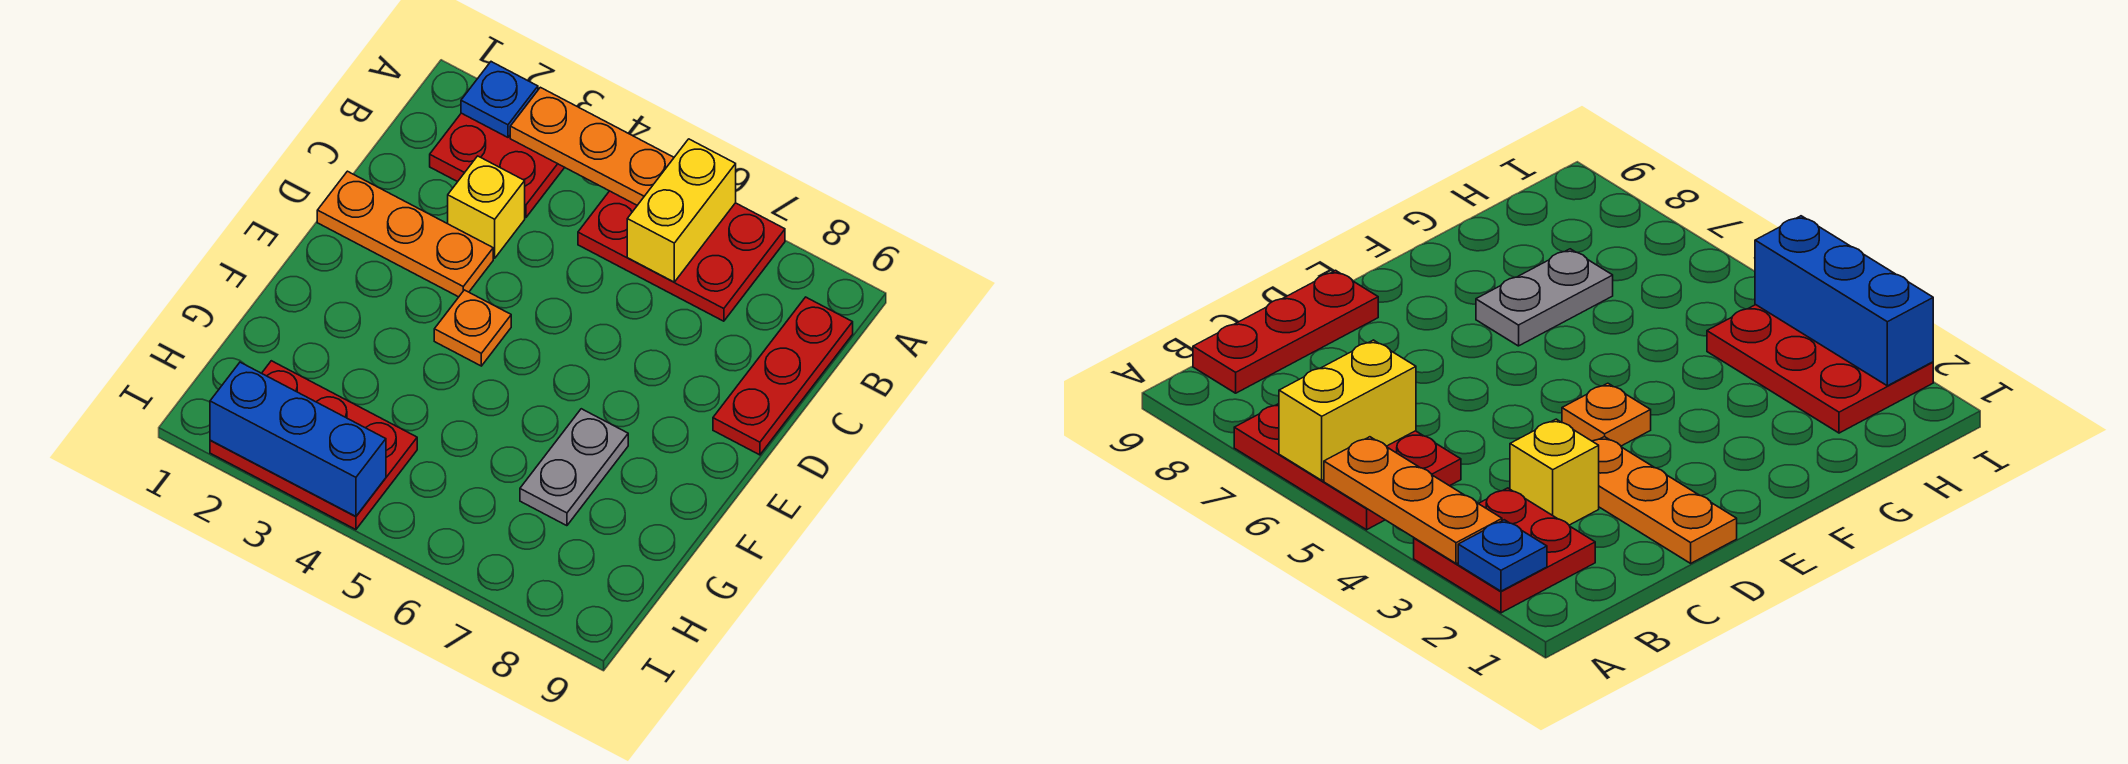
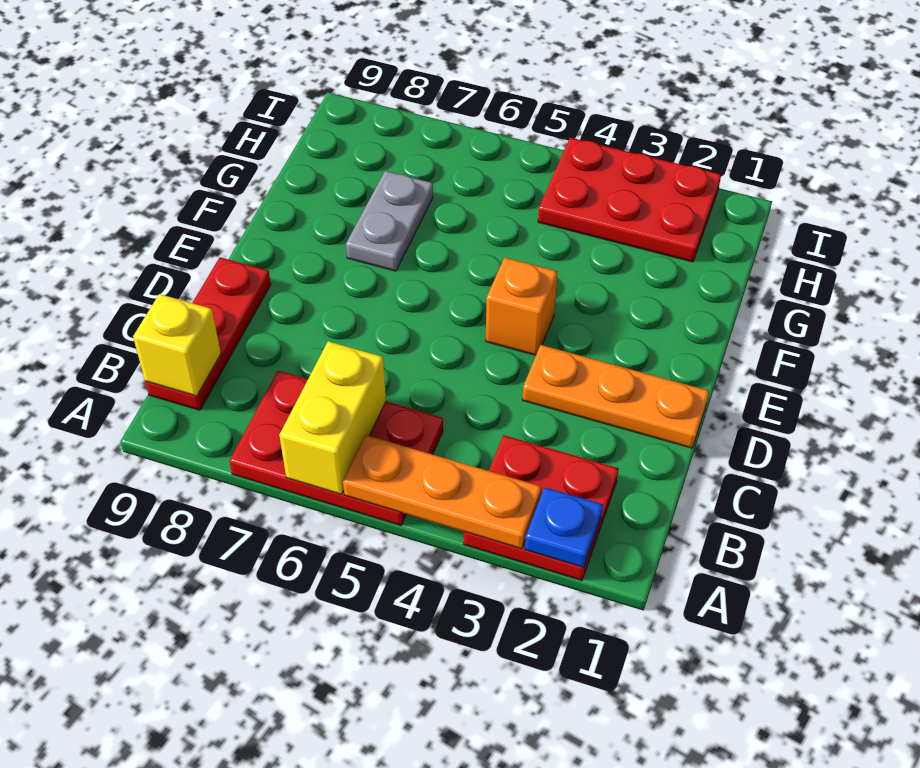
yellow 1x1 brick [448,156,525,258] -> yellow 1x1 brick moved to [133,294,221,396]
orange 1x1 plate [434,290,511,366] -> orange 1x1 brick [486,258,557,355]
blue 1x3 brick [210,362,386,517] -> none

